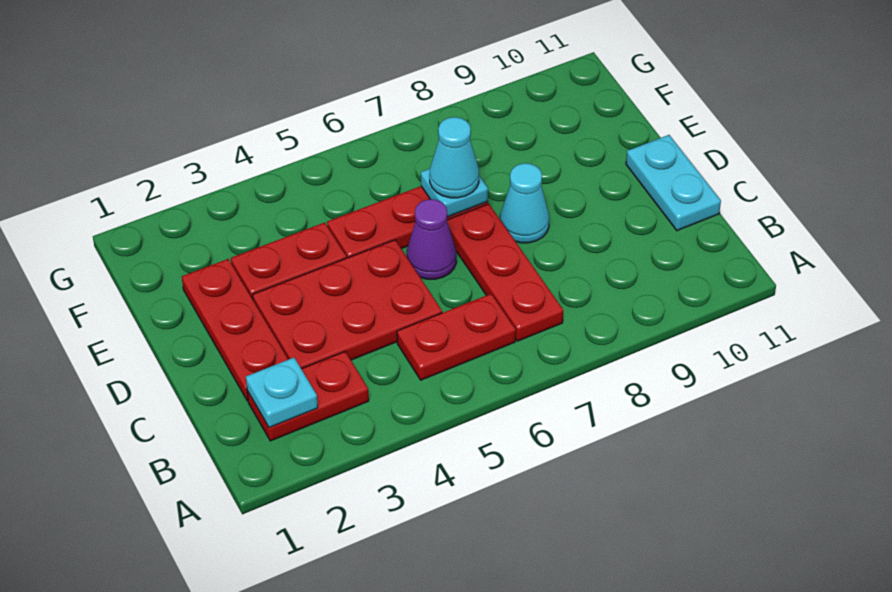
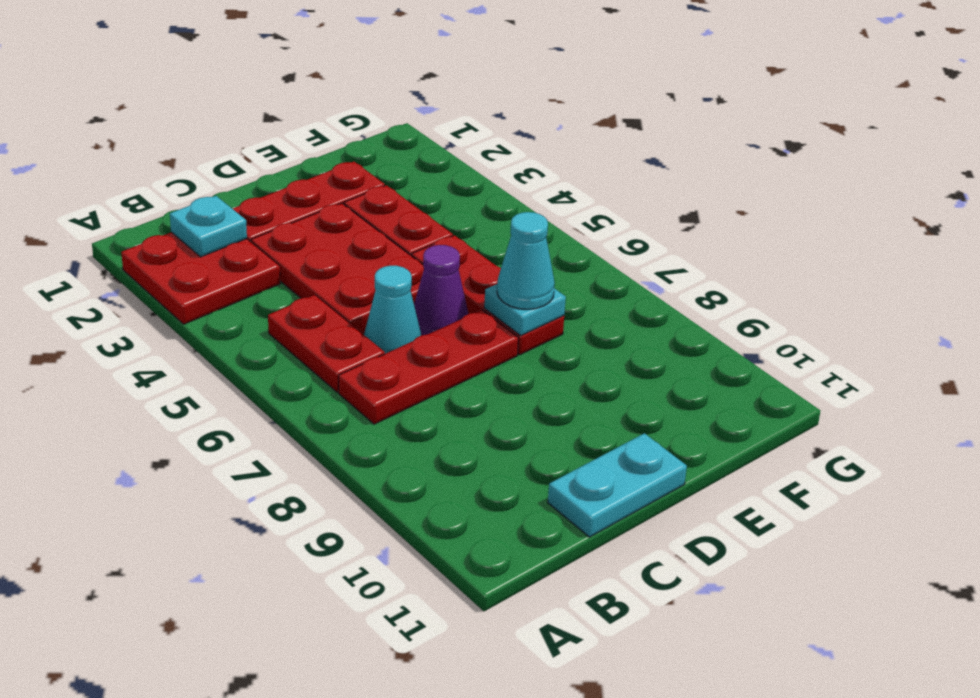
red 1x2 plate [247,352,369,441] -> red 2x2 plate [121,232,280,324]
cyan 1x1 cone [500,163,549,243] -> cyan 1x1 cone moved to [364,266,421,354]

